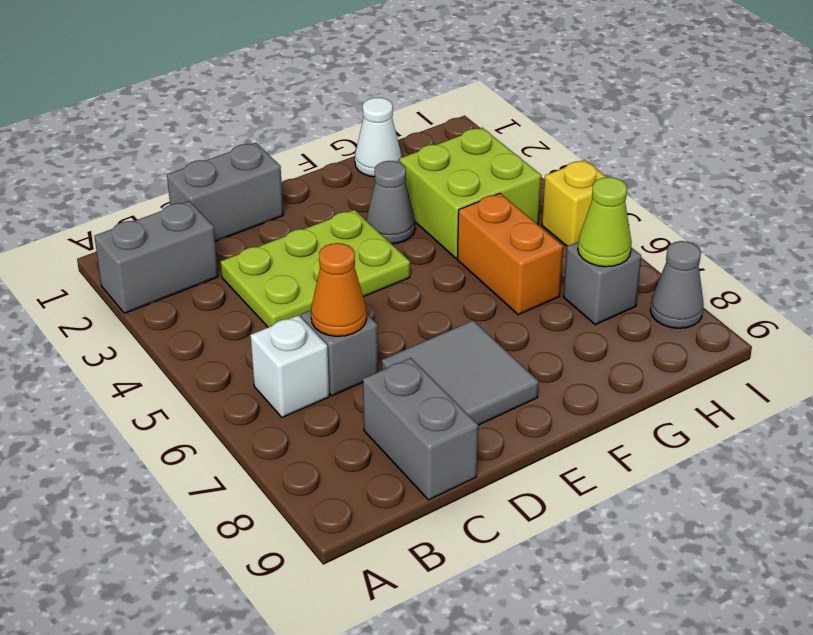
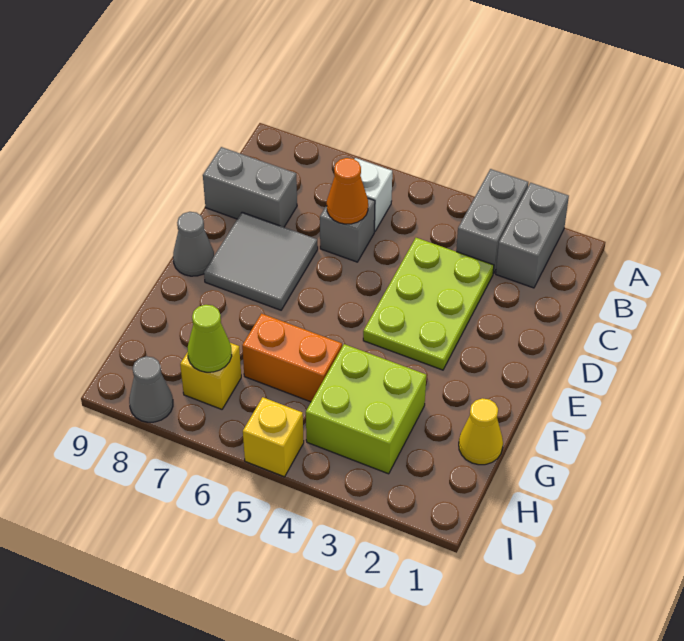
grey 1x2 brick [167,143,283,241] -> grey 1x2 brick moved to [456,169,528,274]
grey 1x1 cone [366,161,415,244] -> grey 1x1 cone moved to [173,212,214,276]
white 1x1 cone [355,98,402,177] -> yellow 1x1 cone [459,398,503,465]
grey 1x1 brick [563,242,641,325] -> yellow 1x1 brick [180,343,241,409]

